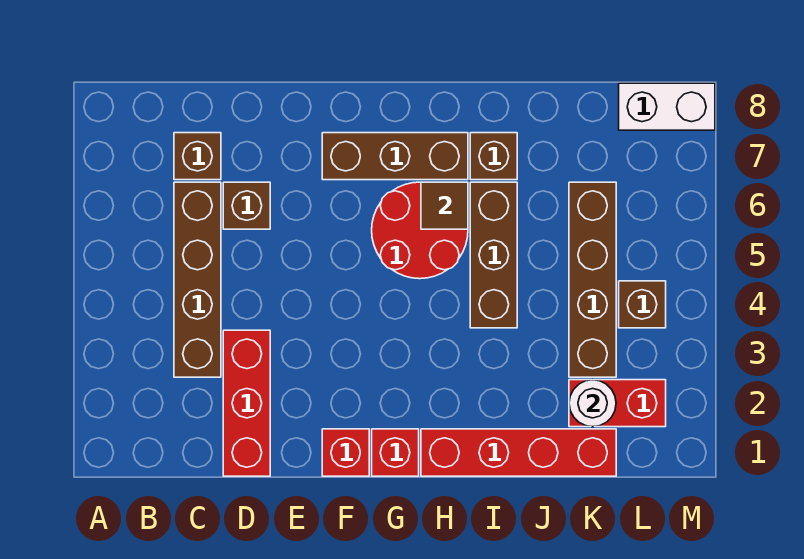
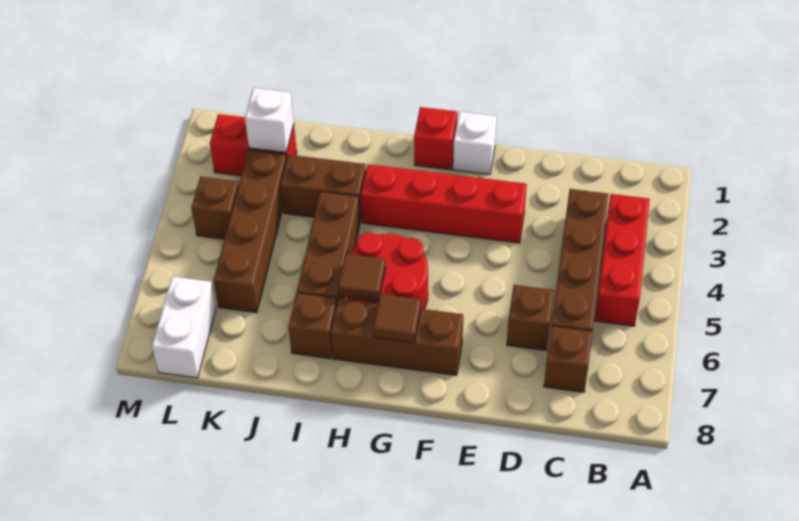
red 1x3 brick [223,330,270,476] -> red 1x3 brick moved to [595,194,650,326]
red 1x1 brick [322,429,369,476] -> white 1x1 brick [453,112,497,174]
none -> brown 1x1 tile [373,294,421,343]
red 1x4 brick [421,429,616,476] -> red 1x4 brick moved to [361,164,527,243]
none -> brown 1x2 brick [280,155,366,222]
white 1x1 round brick [569,380,616,427] -> white 1x1 brick [245,88,294,152]
white 1x2 brick [619,83,715,130] -> white 1x2 brick turned to [152,276,216,378]

